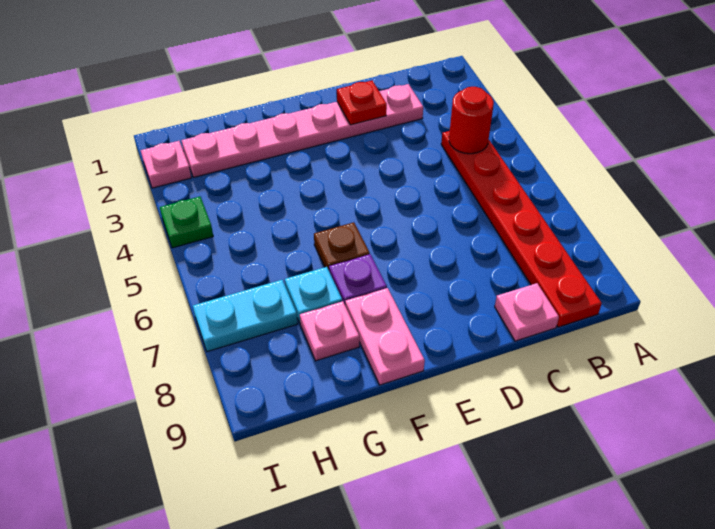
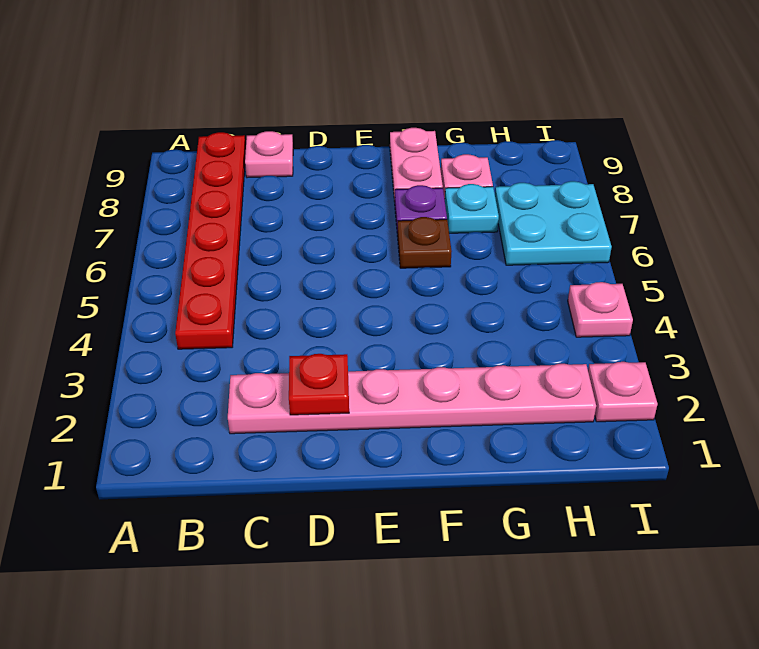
red 1x1 round brick [449,87,494,154] -> none
cyan 1x2 plate [193,280,298,352] -> cyan 2x2 plate [495,181,612,265]
green 1x1 plate [160,197,213,248] -> pink 1x1 plate [568,282,633,337]

